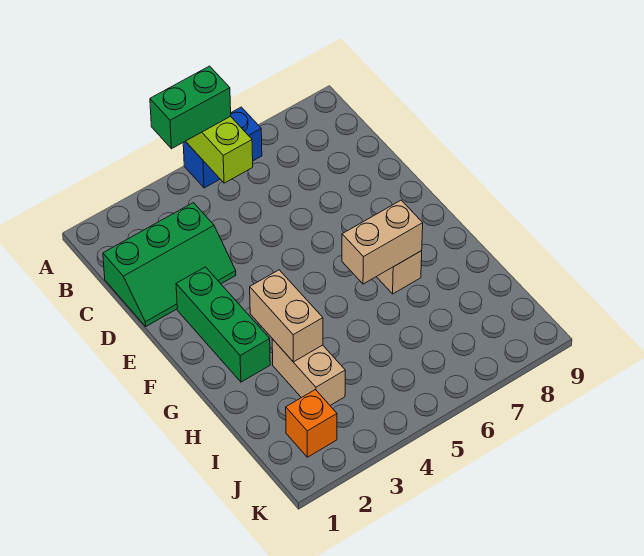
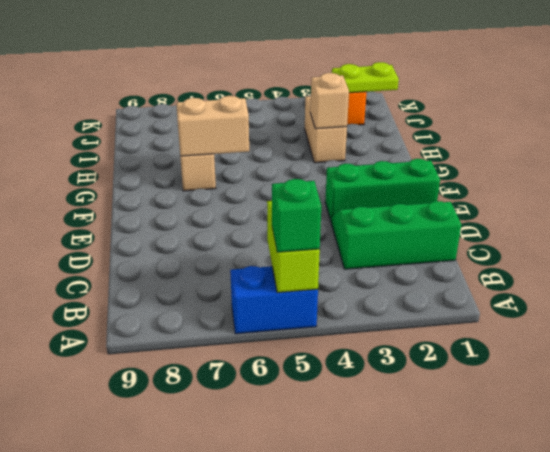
green 1x2 brick [150,66,231,149] -> green 1x1 brick [272,179,321,252]
green 1x3 brick [176,267,270,382] -> green 1x3 brick turned to [325,159,440,222]
tan 1x2 brick [250,270,323,362] -> tan 1x1 brick [310,73,349,129]
none -> lime 1x2 plate [332,62,399,93]

